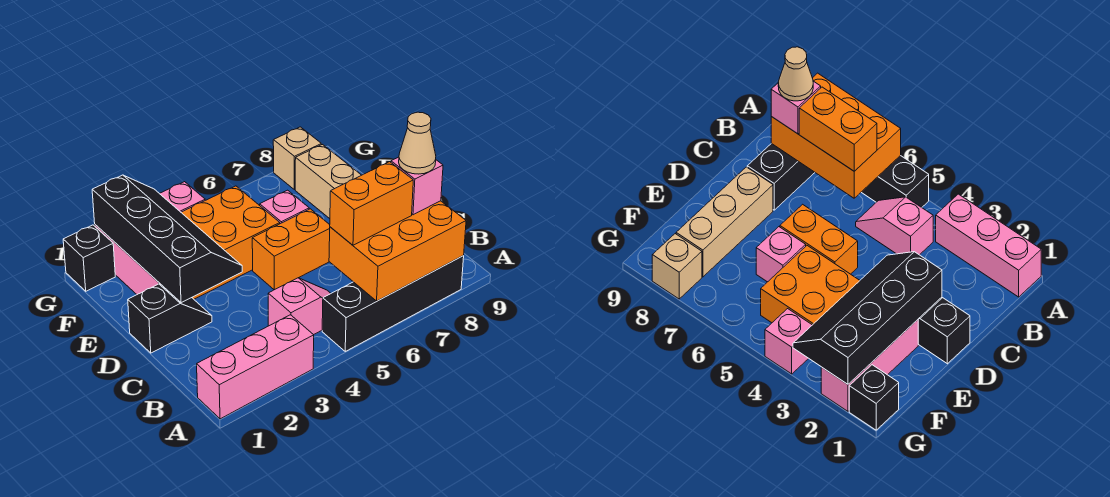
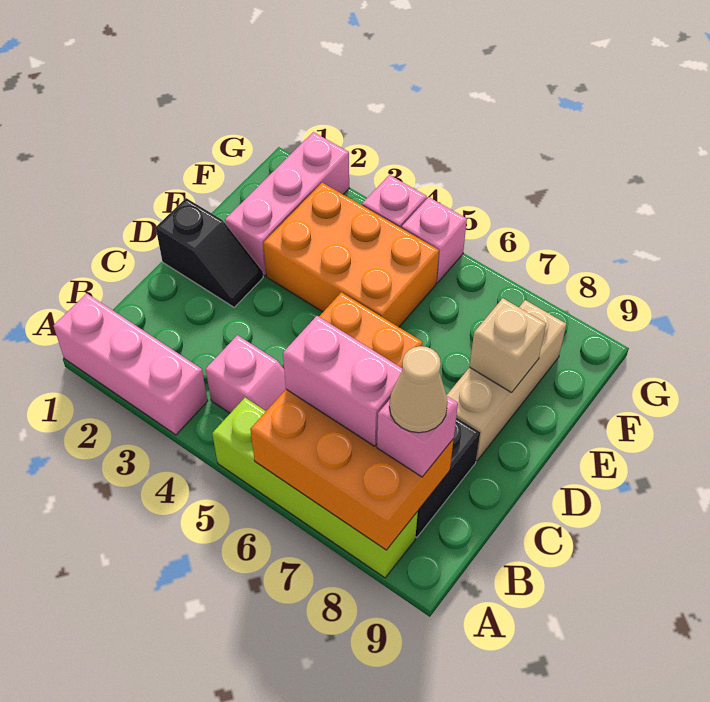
black 1x4 brick [322,256,464,351] -> lime 1x4 brick [212,398,418,578]
orange 1x2 brick [330,162,413,245] -> pink 1x2 brick [283,316,402,446]
black 2x4 slope [92,175,242,303] -> none
pink 1x1 brick [260,190,309,224] -> pink 1x1 brick moved to [402,197,467,283]
black 1x1 brick [63,225,115,291] -> none
tan 1x1 brick [273,127,321,189] -> tan 1x1 brick moved to [469,298,546,393]

